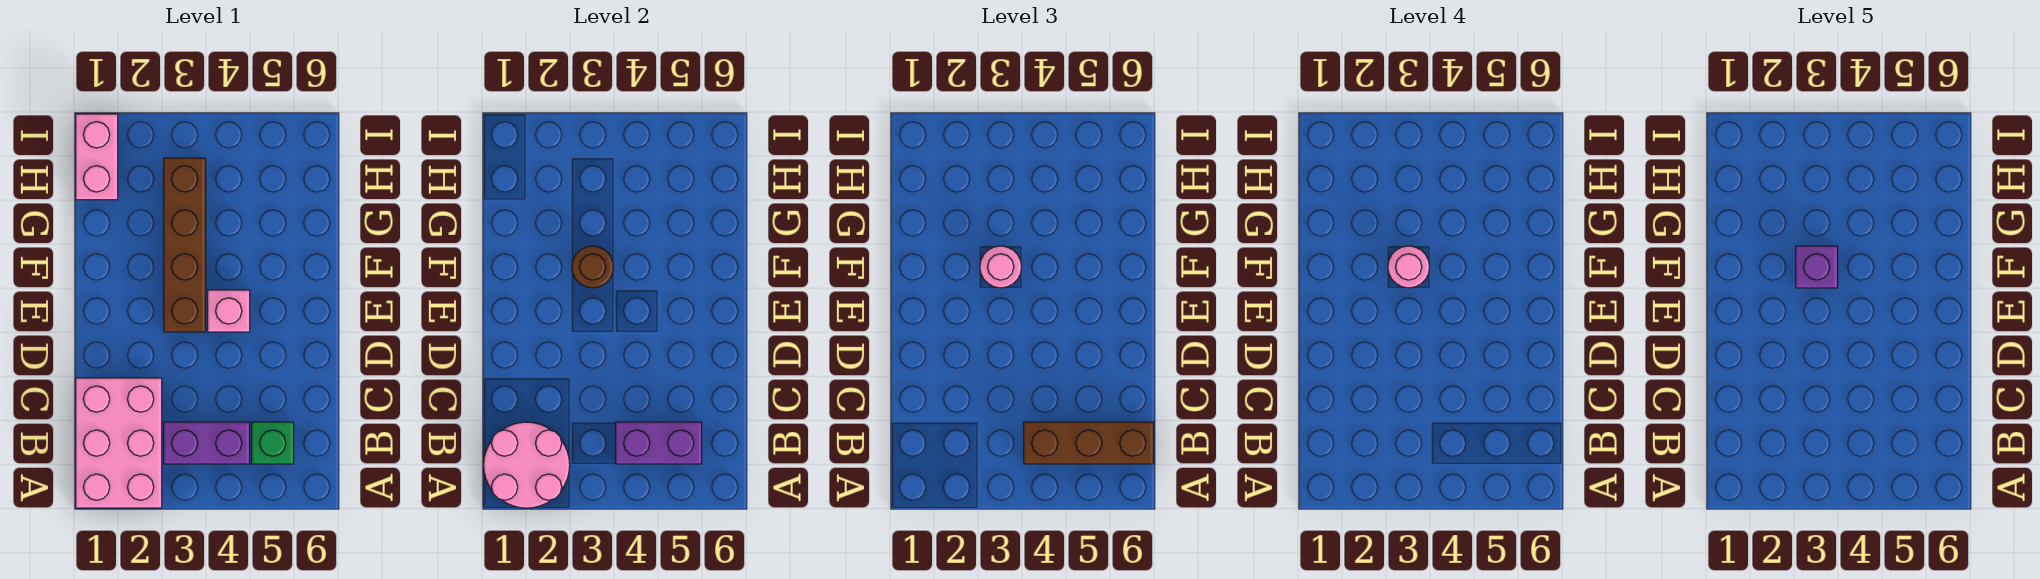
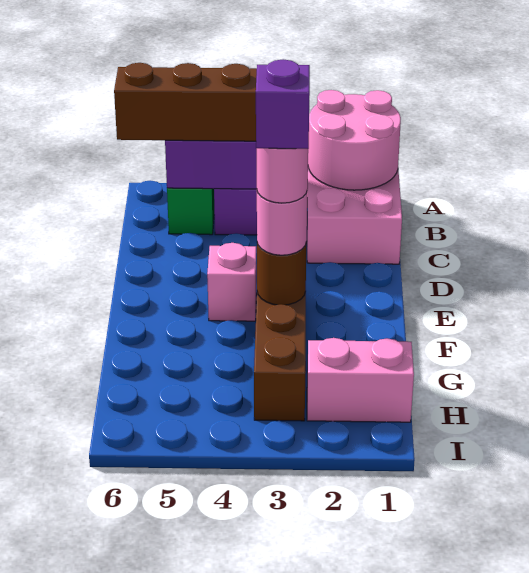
pink 1x2 brick [76,114,118,200] -> pink 1x2 brick turned to [307,338,414,422]

